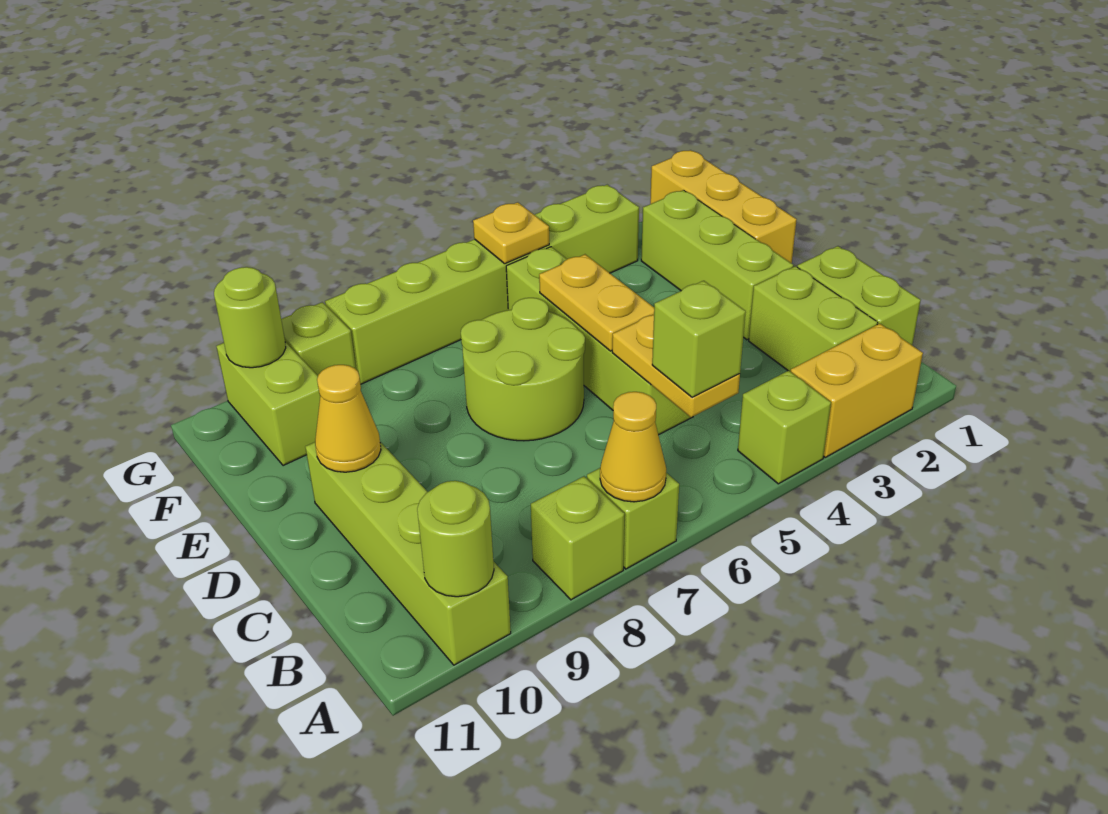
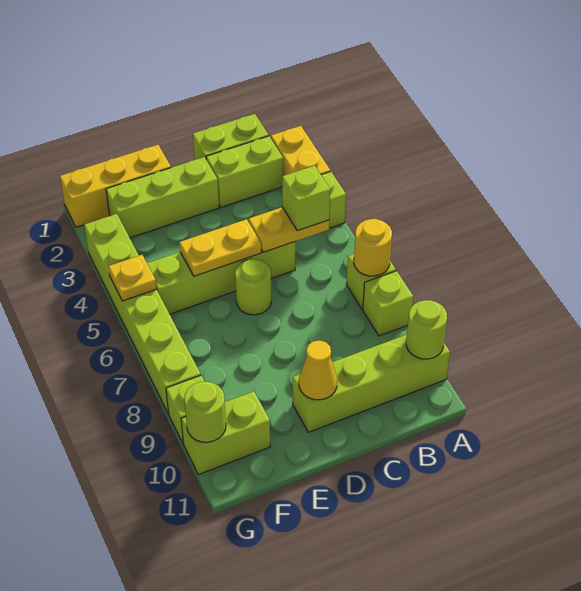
yellow 1x1 cone [600,392,666,502] -> yellow 1x1 round brick [354,219,392,276]
lime 2x2 round brick [461,298,585,441] -> lime 1x1 round brick [235,259,271,315]

